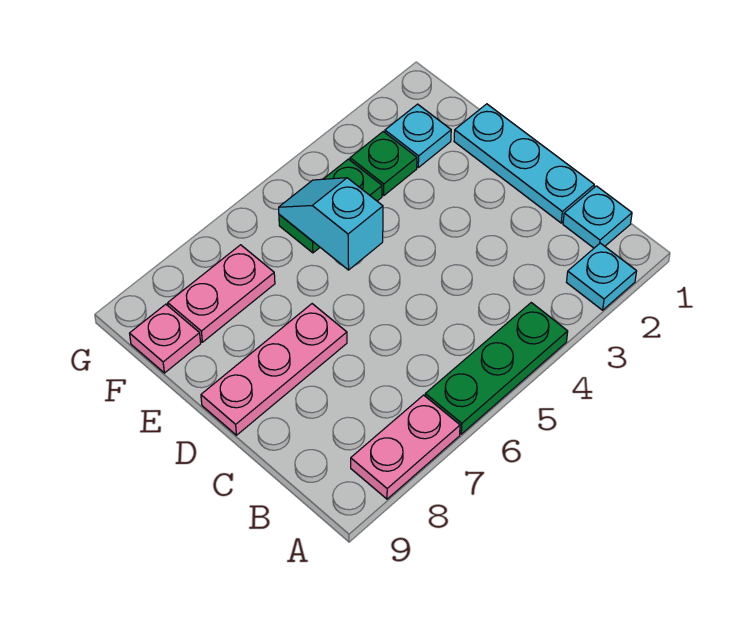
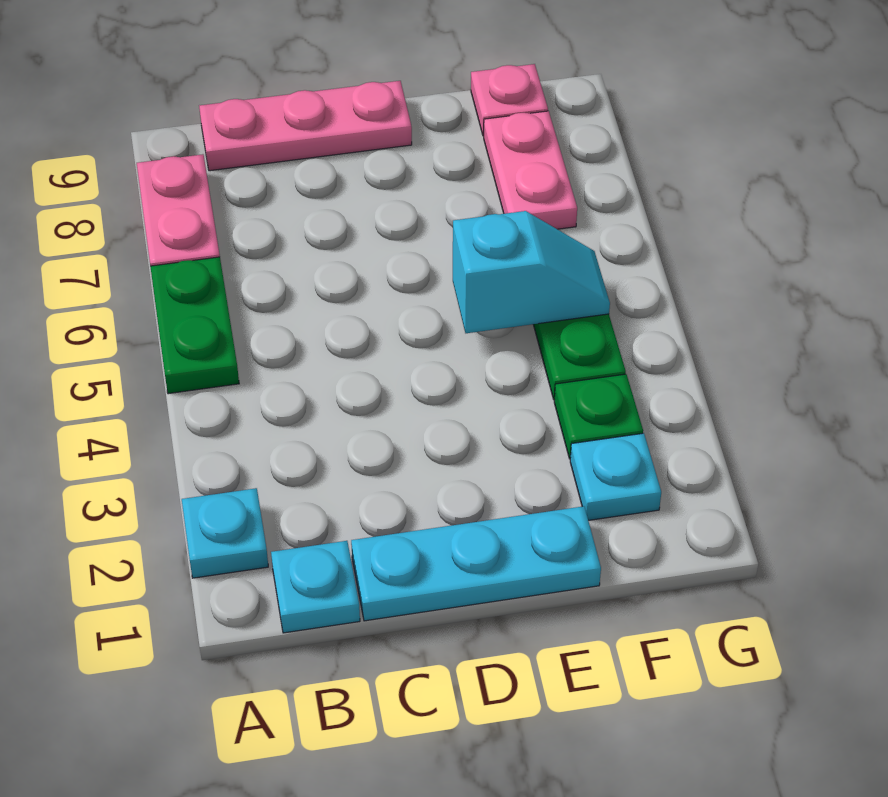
green 1x3 plate [425,303,568,434] -> green 1x2 plate [150,257,239,394]
pink 1x3 plate [201,304,347,435] -> pink 1x3 plate turned to [199,81,412,171]

